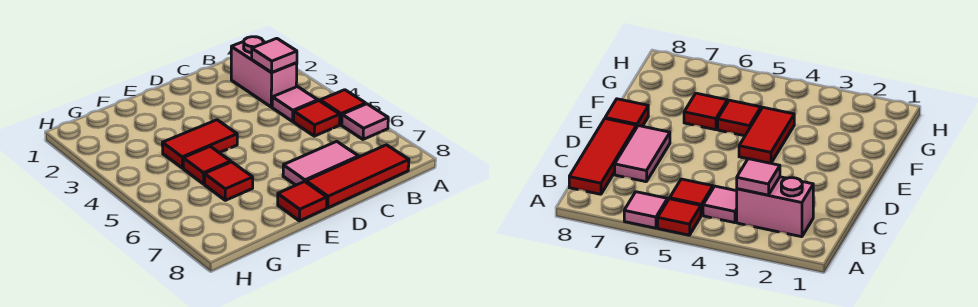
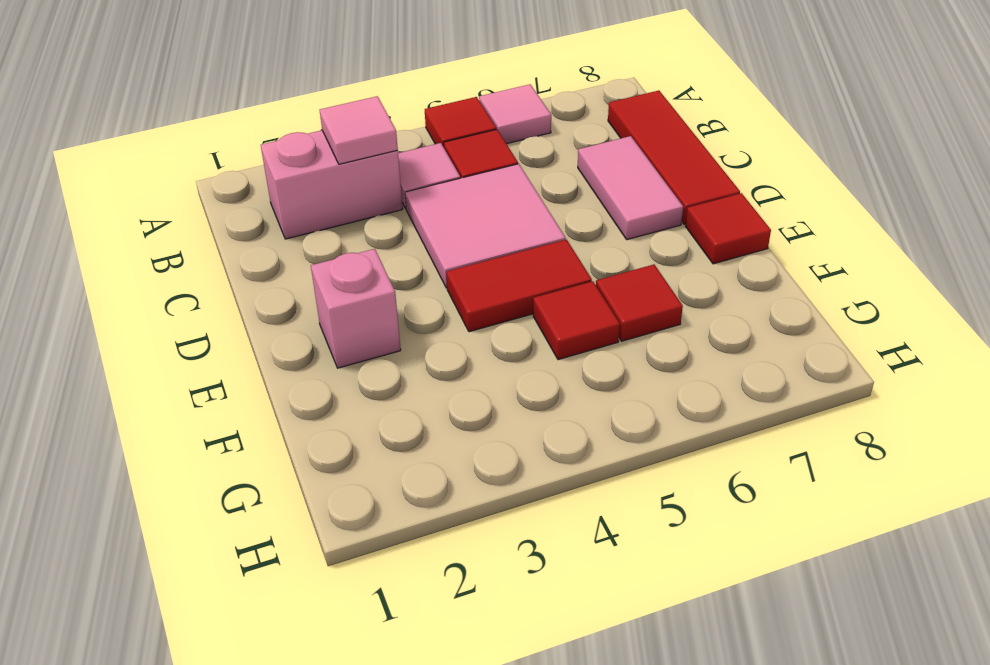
none -> pink 2x2 tile [405,164,566,288]
none -> pink 1x1 brick [311,249,401,368]
red 1x2 tile [162,120,237,168] -> red 1x2 tile turned to [446,240,592,332]

